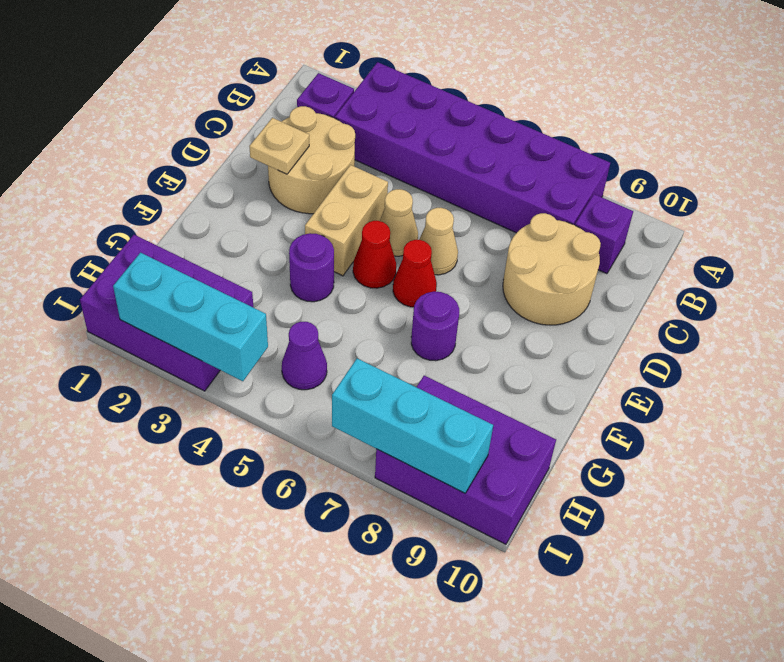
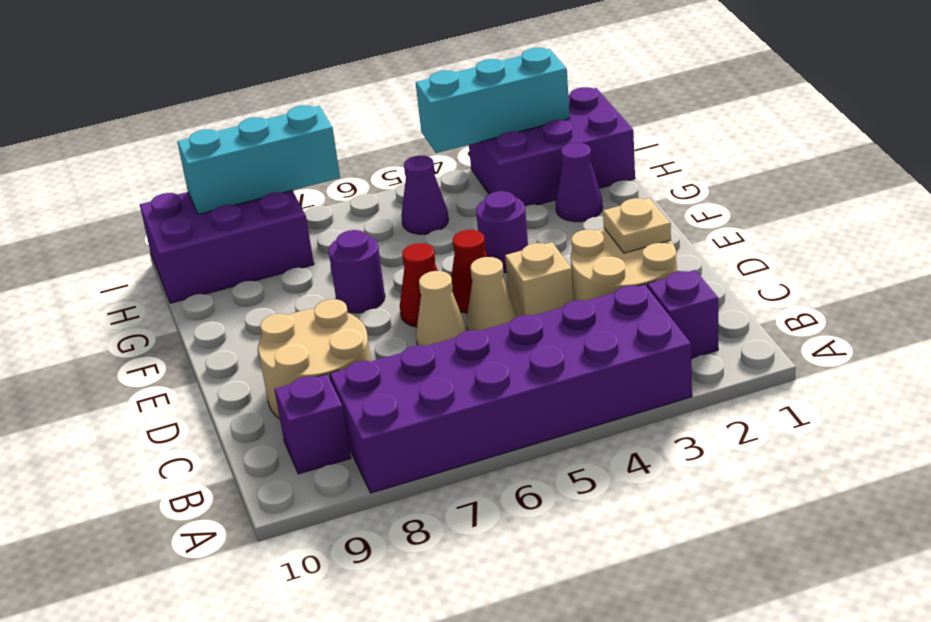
tan 1x2 brick [305,165,388,276] -> tan 1x1 brick [505,242,574,317]
none -> purple 1x1 cone [556,143,603,222]

